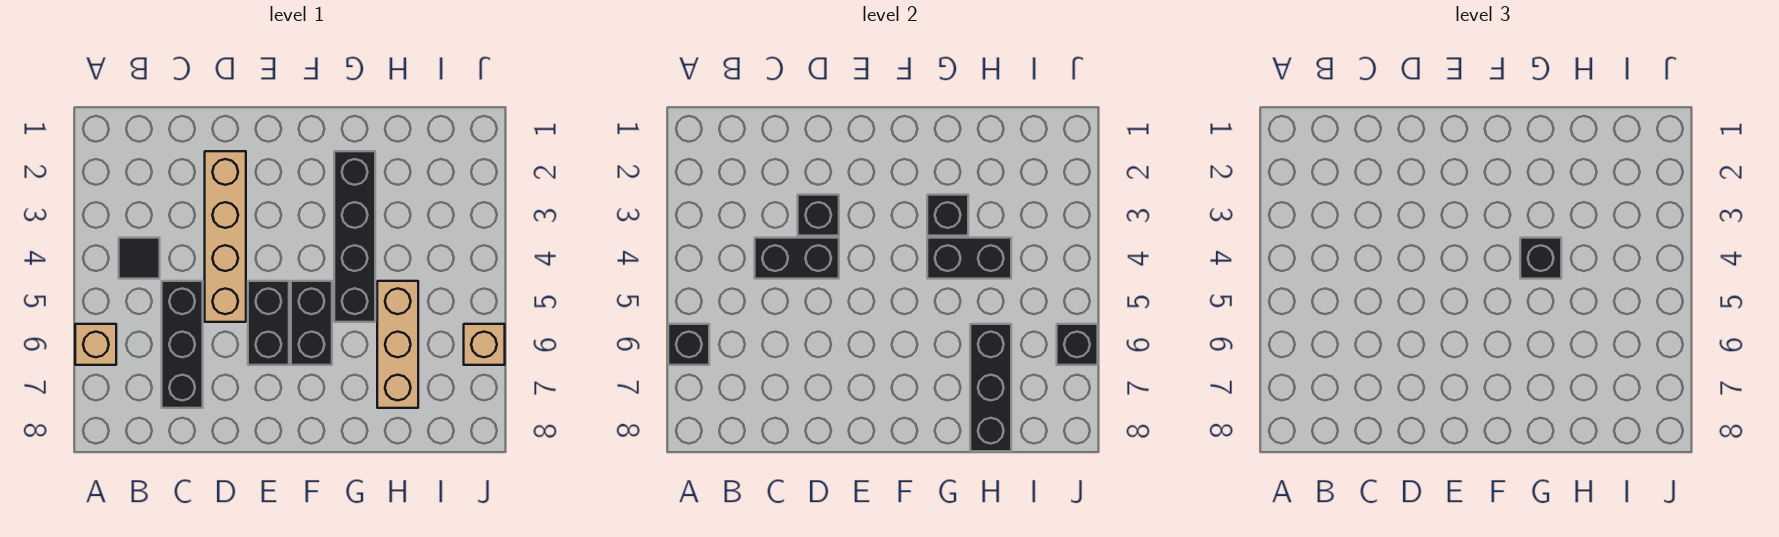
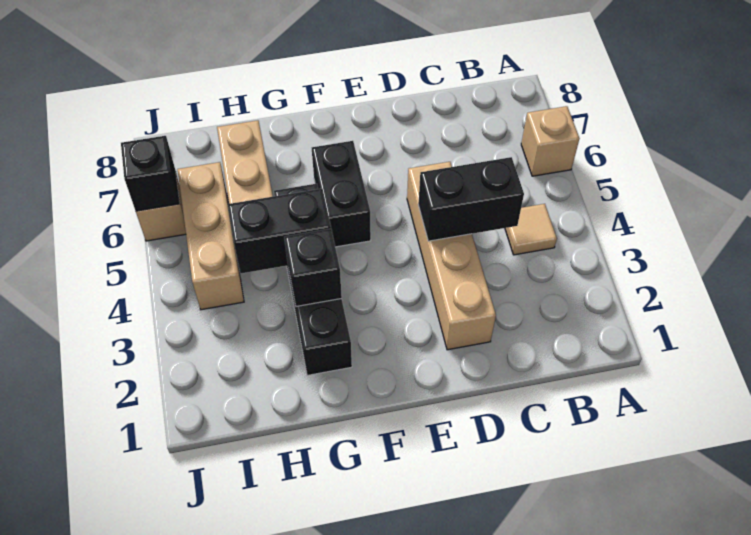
black 1x1 brick [668,324,709,365] -> none
black 1x1 tile [119,238,160,279] -> tan 1x1 tile [505,204,557,255]
black 1x3 brick [162,281,203,408] -> none
black 1x1 brick [798,195,839,236] -> none
black 1x2 brick [248,281,289,365] -> none
black 1x1 brick [1520,238,1561,279] -> none
black 1x3 brick [970,324,1011,451] -> none
none -> tan 1x3 brick [177,162,244,310]

